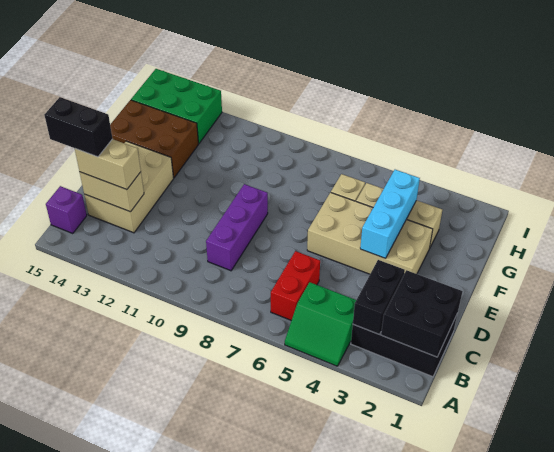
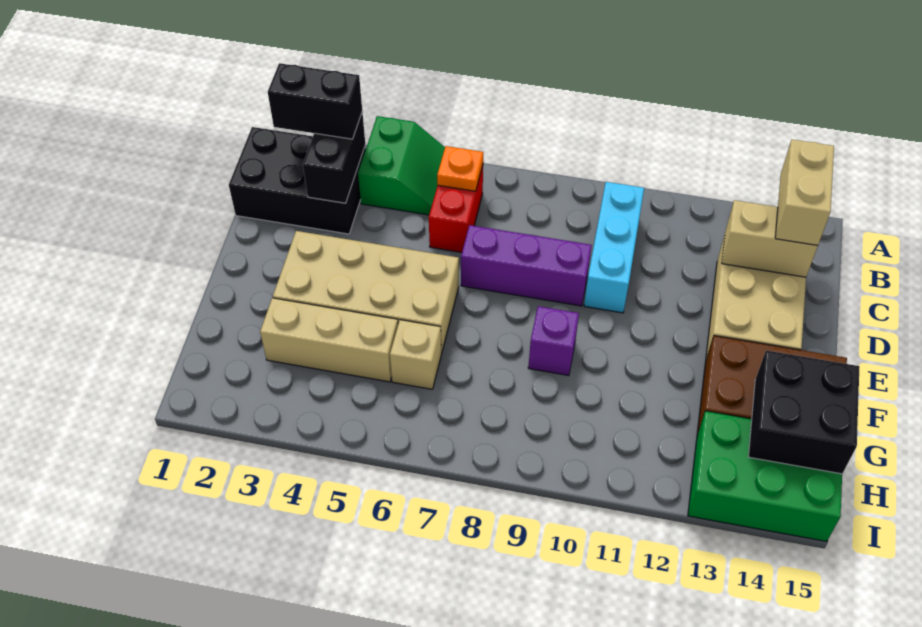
green 2x2 slope [285,282,356,366] -> green 2x2 slope turned to [358,116,445,215]
black 2x2 brick [381,270,462,357] -> black 2x2 brick moved to [749,351,860,474]
none -> orange 1x1 plate [437,146,483,191]
purple 1x1 brick [46,186,87,234] -> purple 1x1 brick moved to [528,306,579,376]
purple 1x3 brick [206,184,268,271] -> purple 1x3 brick turned to [461,225,592,306]
tan 1x2 brick [75,139,141,190] -> tan 1x2 brick turned to [775,140,834,245]
black 1x2 brick [44,97,113,157] -> black 1x2 brick moved to [268,63,362,139]
cyan 1x3 brick [360,170,420,258] -> cyan 1x3 brick moved to [584,182,644,313]

